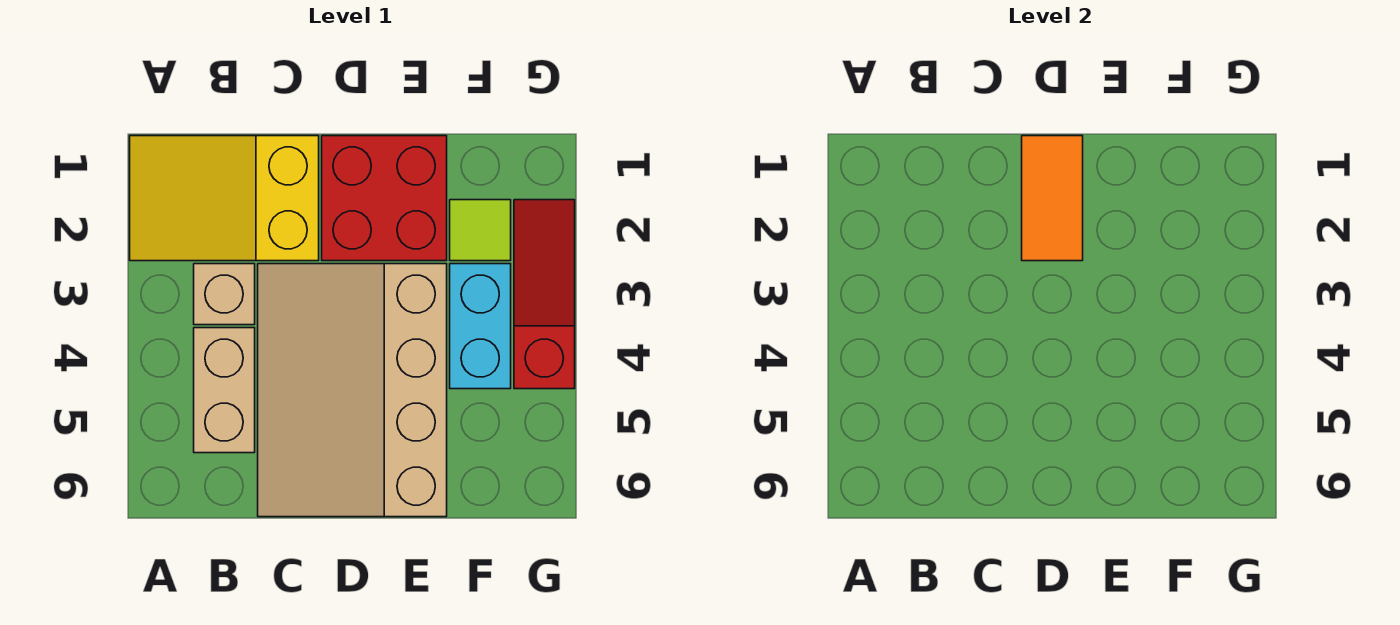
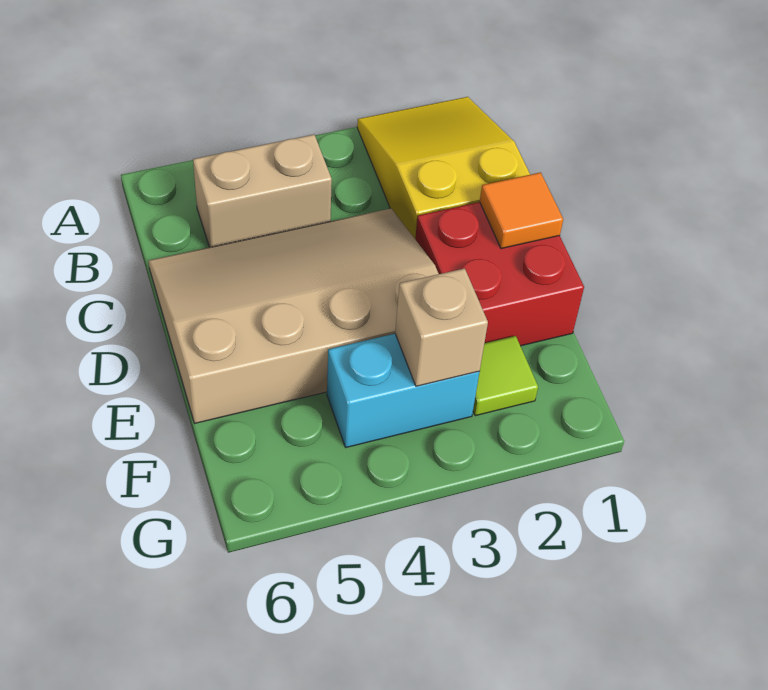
tan 1x1 brick [194,264,255,325] -> tan 1x1 brick moved to [395,268,488,386]
orange 1x2 tile [1022,136,1083,261] -> orange 1x1 tile [480,172,563,249]
red 1x3 slope [514,200,575,389] -> none

